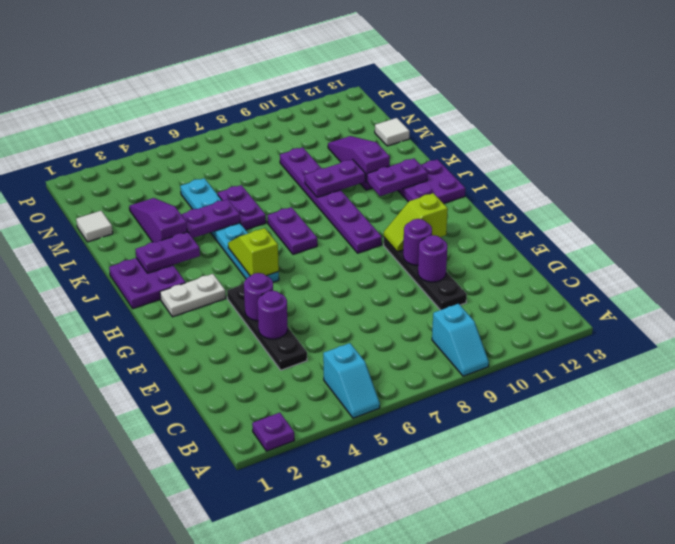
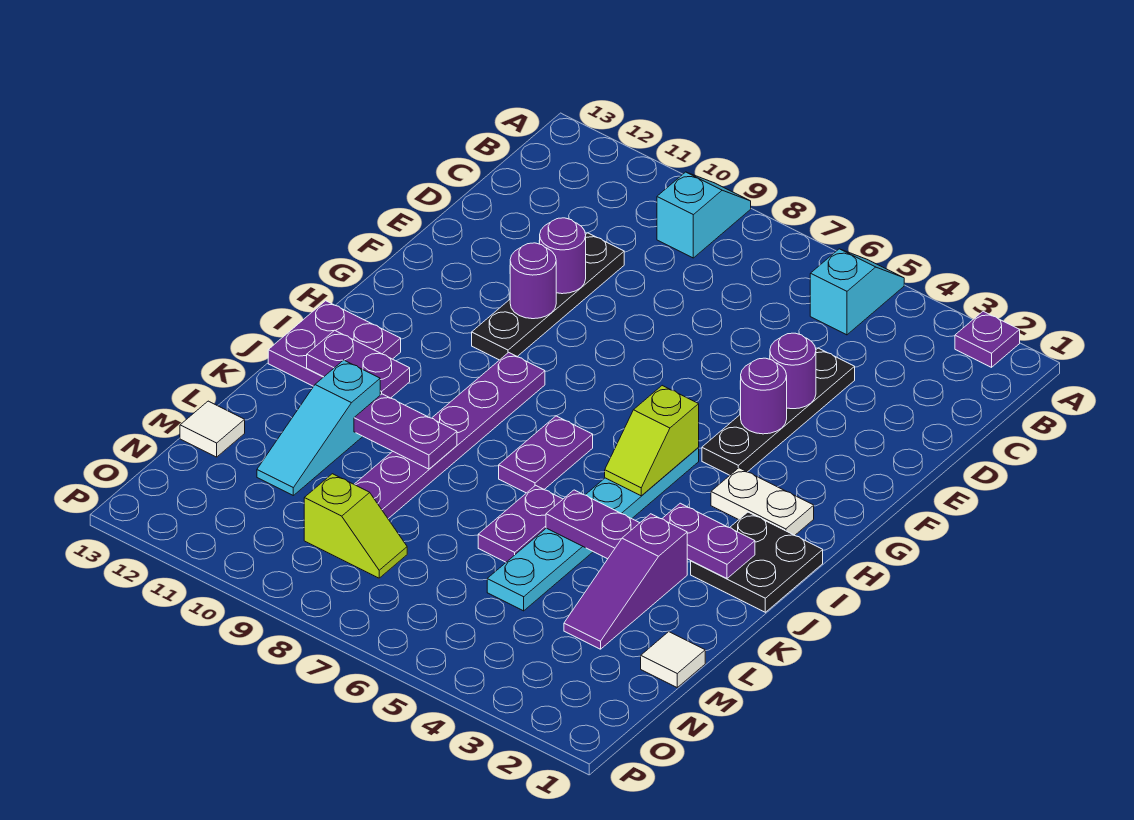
lime 1x2 slope [384,193,448,252] -> lime 1x2 slope moved to [304,474,407,578]
purple 2x2 plate [109,258,185,309] -> black 2x2 plate [691,512,823,612]
purple 1x3 slope [328,136,390,190] -> cyan 1x3 slope [257,360,380,495]

